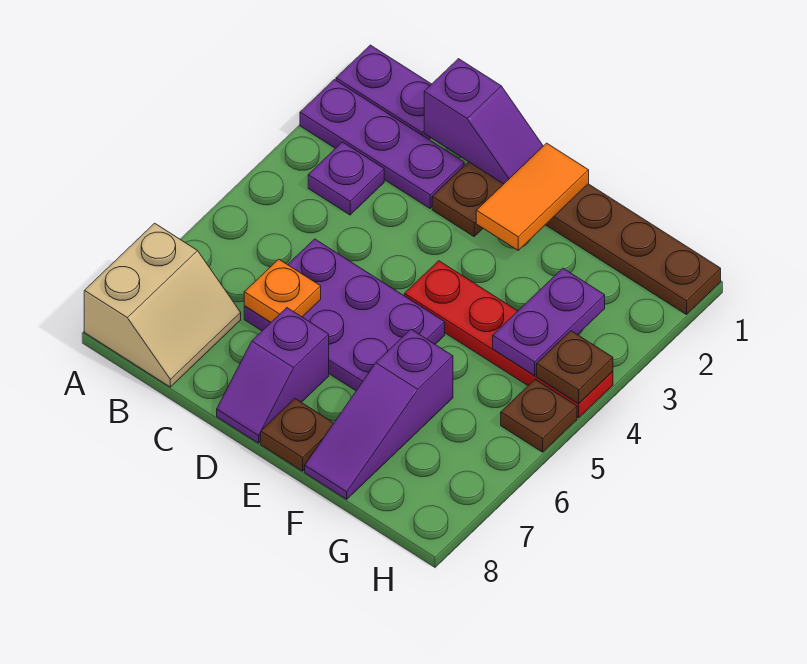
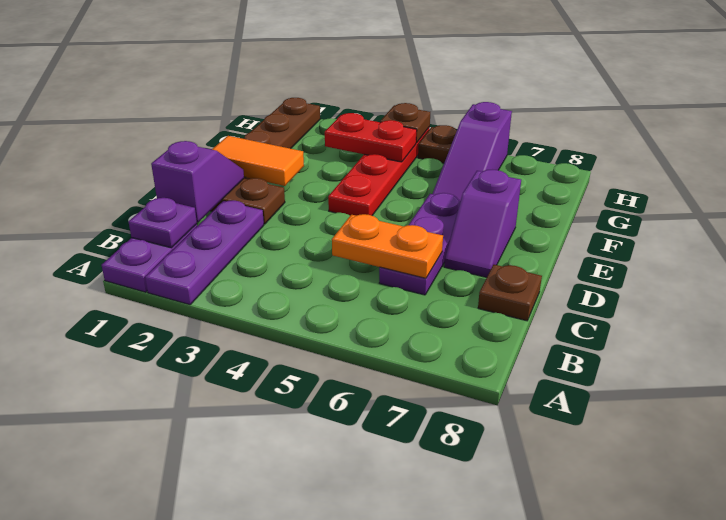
tan 2x2 slope [84,223,241,387] -> none
purple 1x1 plate [308,142,384,215] -> purple 1x1 plate moved to [128,198,197,248]
purple 2x3 plate [244,239,445,391] -> purple 1x3 plate [379,193,461,295]
orange 1x1 plate [244,259,321,322] -> orange 1x2 plate [332,214,443,278]
purple 1x2 slope [217,308,329,443] -> purple 1x2 slope turned to [444,170,521,277]
brown 1x1 plate [261,399,334,471] -> brown 1x1 plate moved to [478,265,542,321]
purple 1x3 slope [305,329,453,499] -> purple 1x3 slope turned to [432,102,512,200]
purple 1x2 plate [493,268,605,376] -> red 1x2 plate [325,113,417,162]

